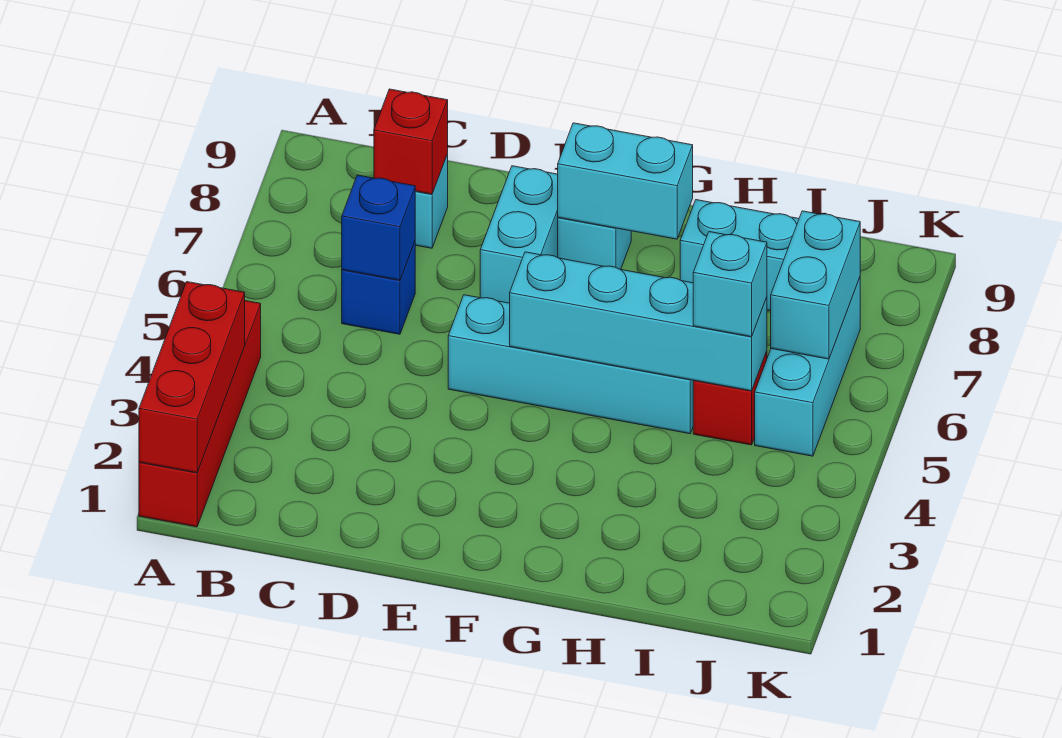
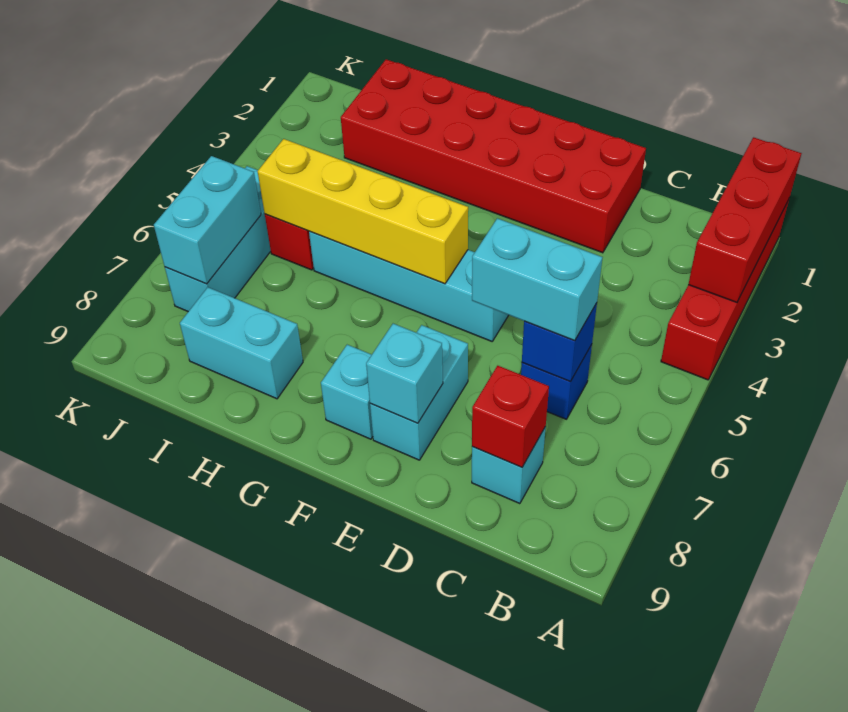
none -> red 2x6 brick [341,59,646,253]
cyan 1x4 brick [510,252,767,391] -> yellow 1x4 brick [258,139,468,284]
cyan 1x2 brick [558,123,693,239] -> cyan 1x2 brick moved to [472,218,603,341]
cyan 1x1 brick [693,232,767,337] -> cyan 1x1 brick moved to [366,324,443,423]

